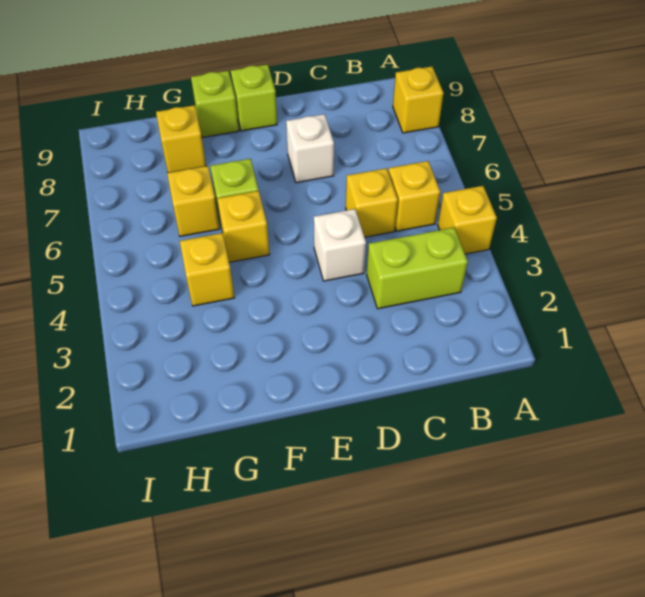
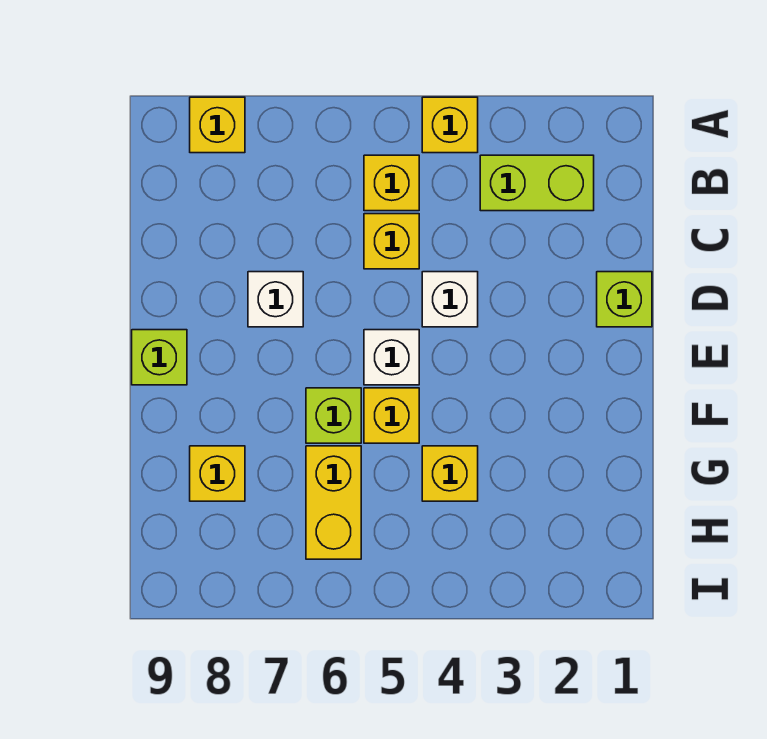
lime 1x2 brick [367,228,468,309] -> lime 1x2 brick turned to [480,155,594,211]
none -> white 1x1 brick [364,330,419,385]
lime 1x1 brick [191,71,239,138] -> lime 1x1 brick moved to [597,272,652,327]
yellow 1x1 brick [167,166,220,236] -> yellow 1x2 brick [306,446,361,559]

